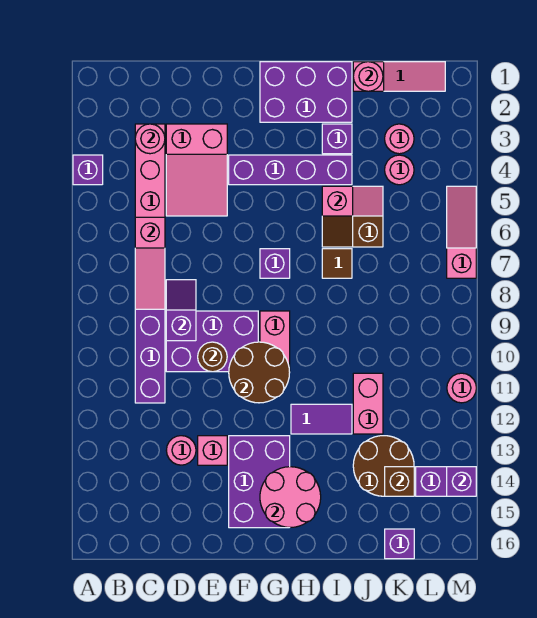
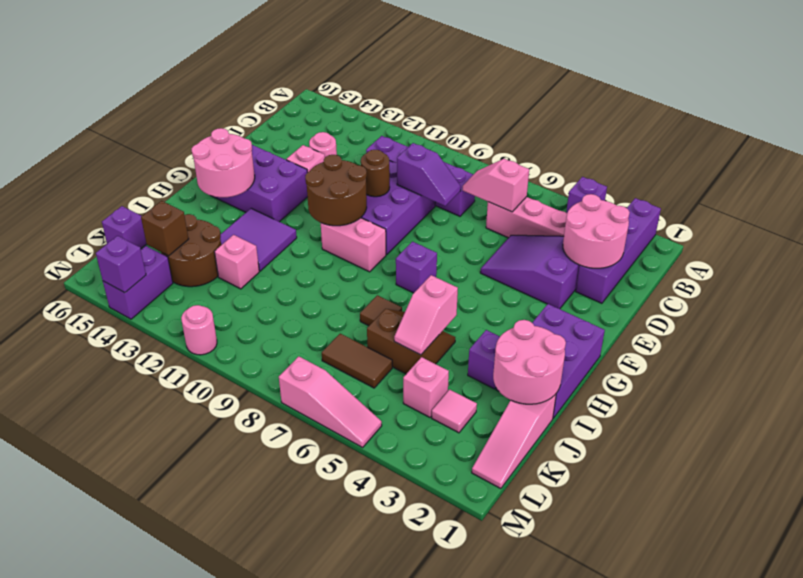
pink 1x1 round brick [135,124,165,154] -> pink 2x2 round brick [563,194,630,268]
pink 1x3 slope [135,217,165,309] -> pink 1x2 slope [463,159,529,212]
pink 2x3 slope [166,124,227,216] -> purple 2x3 slope [480,235,580,309]
purple 1x4 brick [229,155,352,185] -> purple 1x4 brick moved to [576,198,661,303]
purple 1x2 tile [291,404,352,434] -> purple 2x2 tile [220,208,297,271]
pink 1x1 round brick [353,62,383,91] -> pink 2x2 round brick [493,320,566,404]
pink 1x2 brick [353,373,383,434] -> pink 1x1 brick [214,235,259,289]
pink 1x1 round brick [385,124,414,154] -> pink 1x1 tile [432,389,477,433]
pink 1x1 round brick [385,155,414,185] -> pink 1x1 brick [403,357,449,417]
none -> brown 1x2 tile [322,334,392,388]

